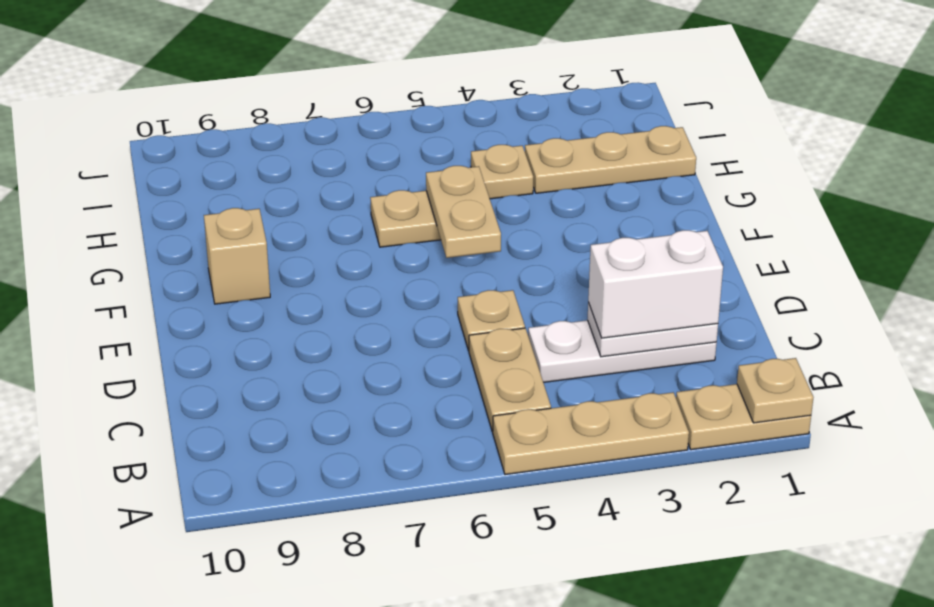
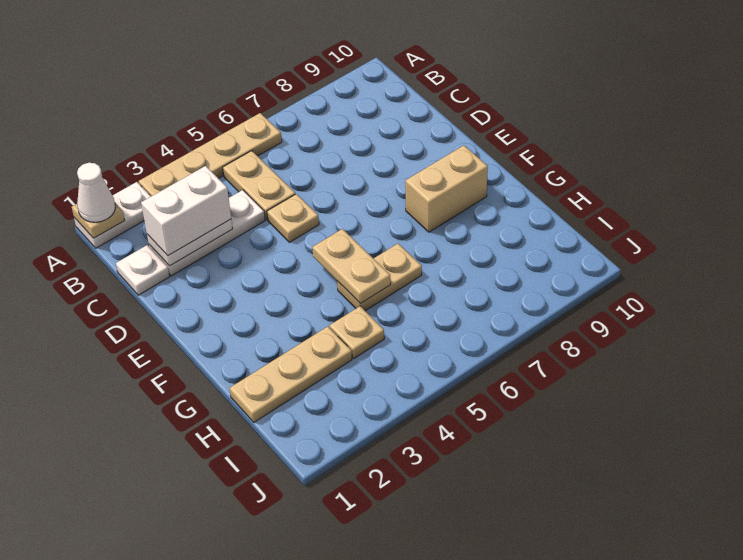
tan 1x2 plate [676,384,811,450] -> white 1x2 plate [74,182,151,248]
none -> white 1x1 cone [77,163,115,222]
tan 1x3 plate [492,392,689,475] -> tan 1x4 plate [139,113,282,196]
none -> white 1x1 plate [116,245,170,295]
tan 1x1 brick [204,208,270,304] -> tan 1x2 brick [405,145,488,232]

